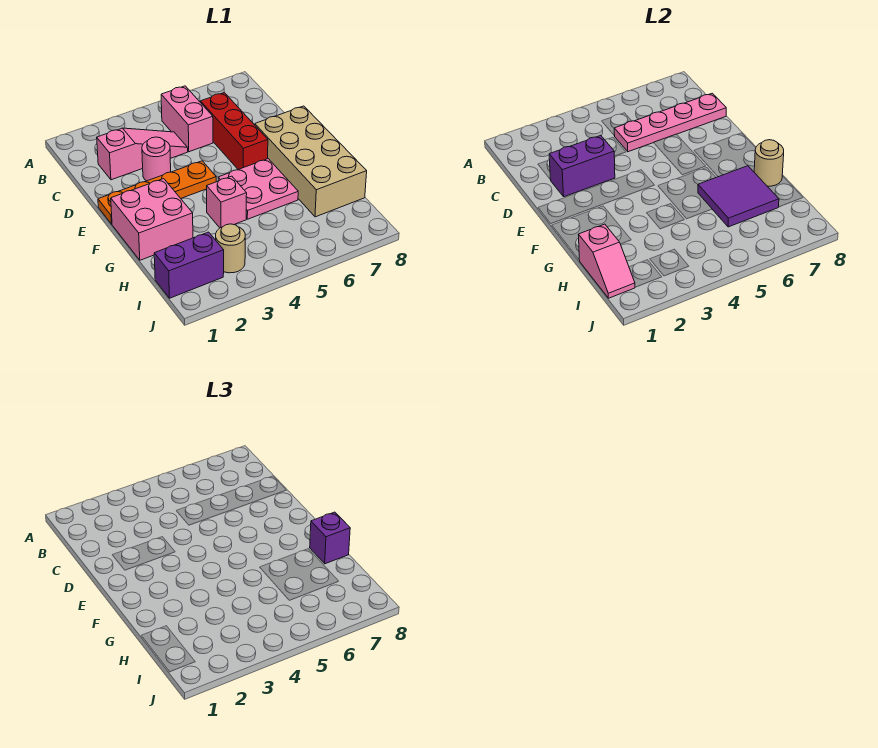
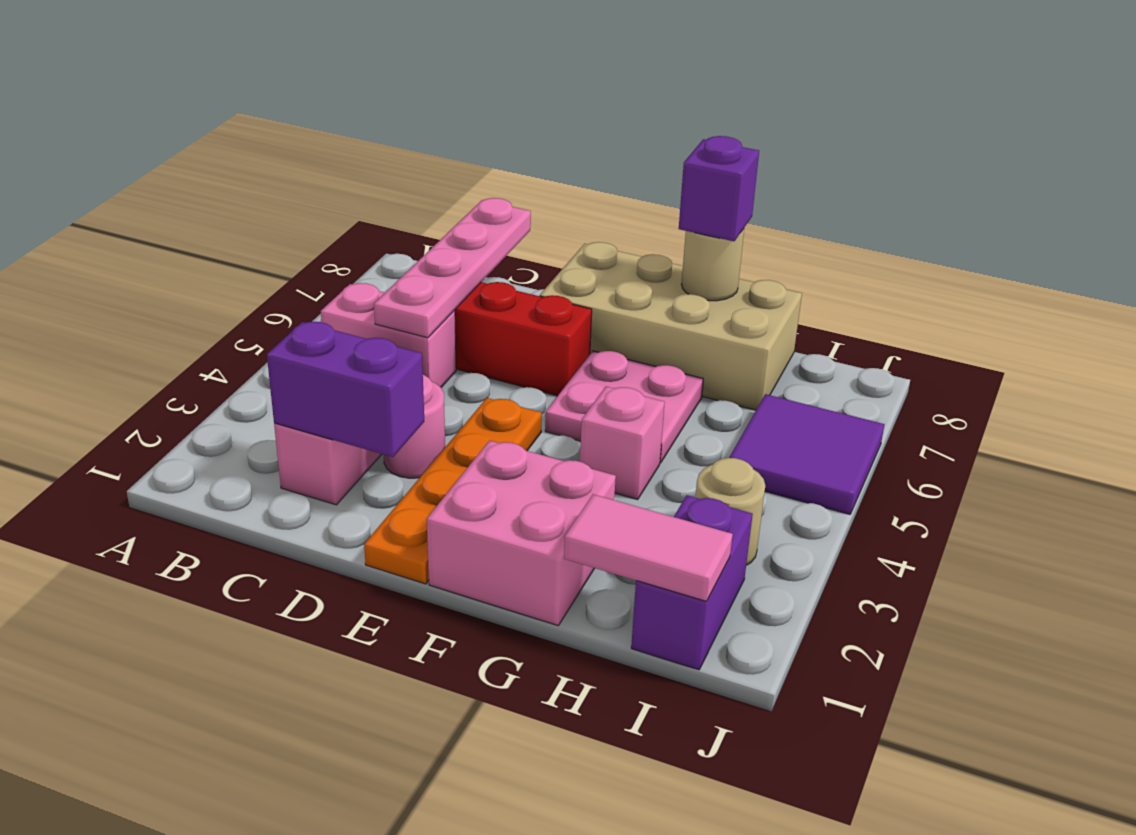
purple 1x2 brick [549,136,615,197] -> purple 1x2 brick turned to [267,322,424,457]
purple 2x2 tile [698,166,779,227] -> purple 2x2 tile moved to [729,394,885,514]
pink 1x2 slope [578,224,635,298] -> pink 1x2 tile [564,494,733,601]

